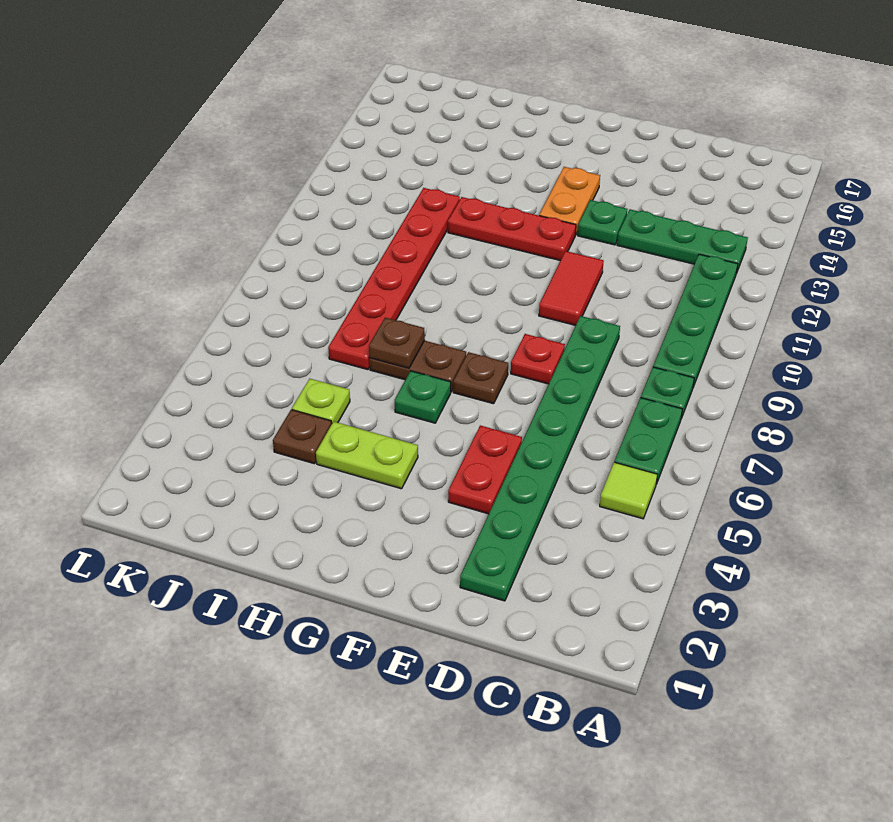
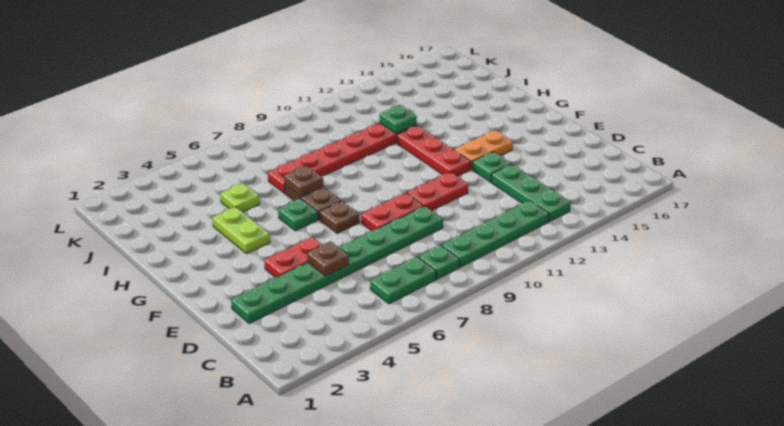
lime 1x1 tile [600,462,658,519] -> none
red 1x1 plate [511,334,565,384] -> red 1x2 plate [361,193,424,231]
red 1x2 tile [539,251,604,325] -> red 1x2 plate [407,172,468,211]
brown 1x1 plate [273,410,332,464] -> brown 1x1 plate moved to [307,241,349,276]
none -> green 1x1 plate [380,105,417,134]

